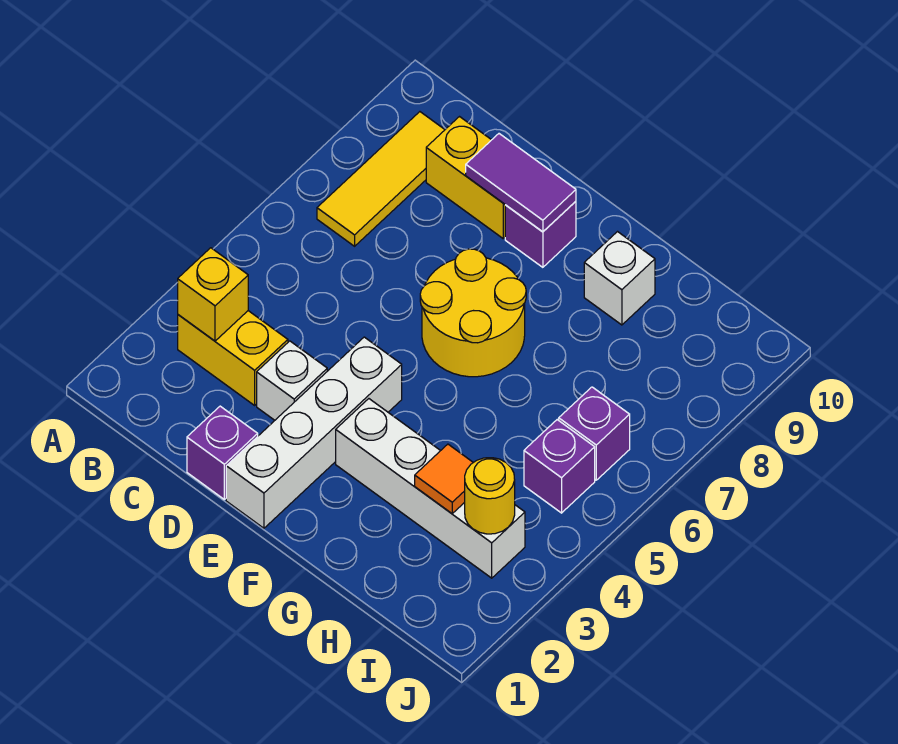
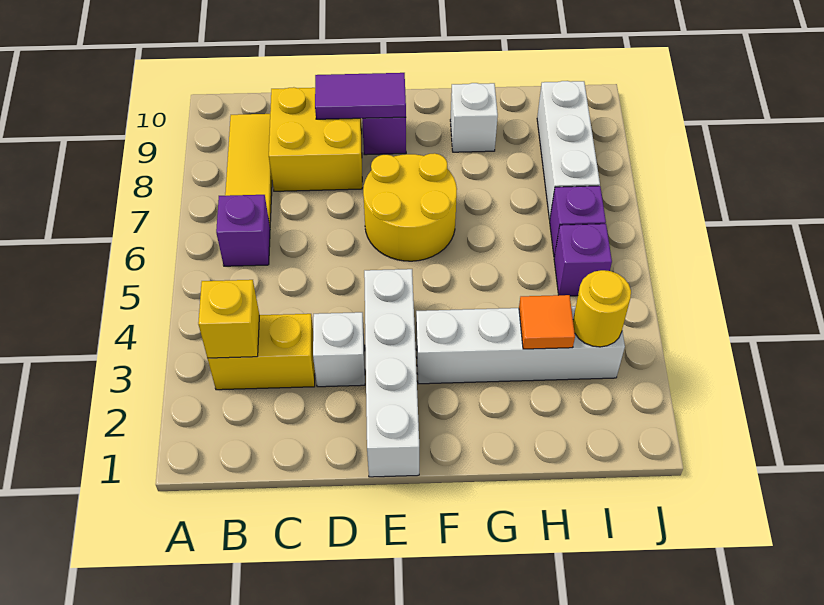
yellow 1x2 brick [426,117,505,238] -> yellow 2x2 brick [269,87,362,191]
purple 1x1 brick [187,406,258,499] -> purple 1x1 brick moved to [216,195,270,266]
none -> white 1x3 brick [537,81,600,220]

